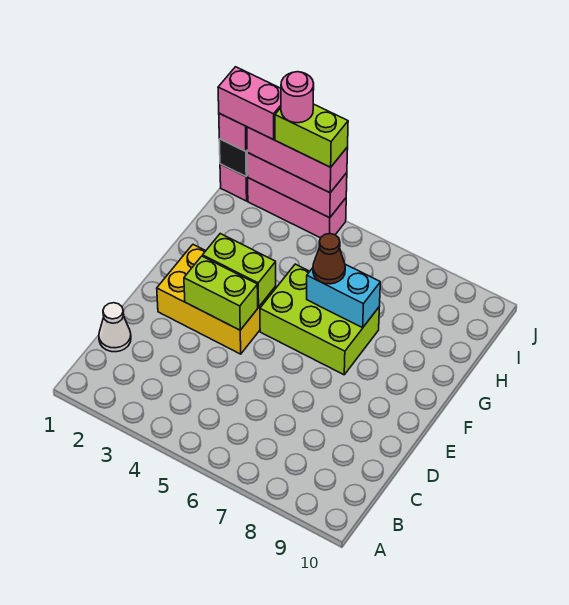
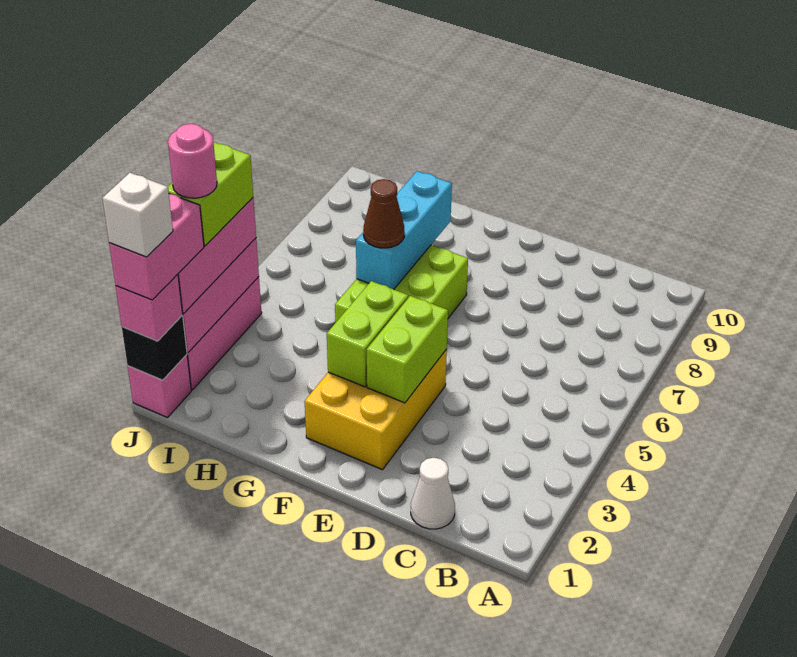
cyan 1x2 brick [307,264,380,328] -> cyan 1x3 brick [356,171,452,289]
none -> white 1x1 brick [102,173,173,257]

